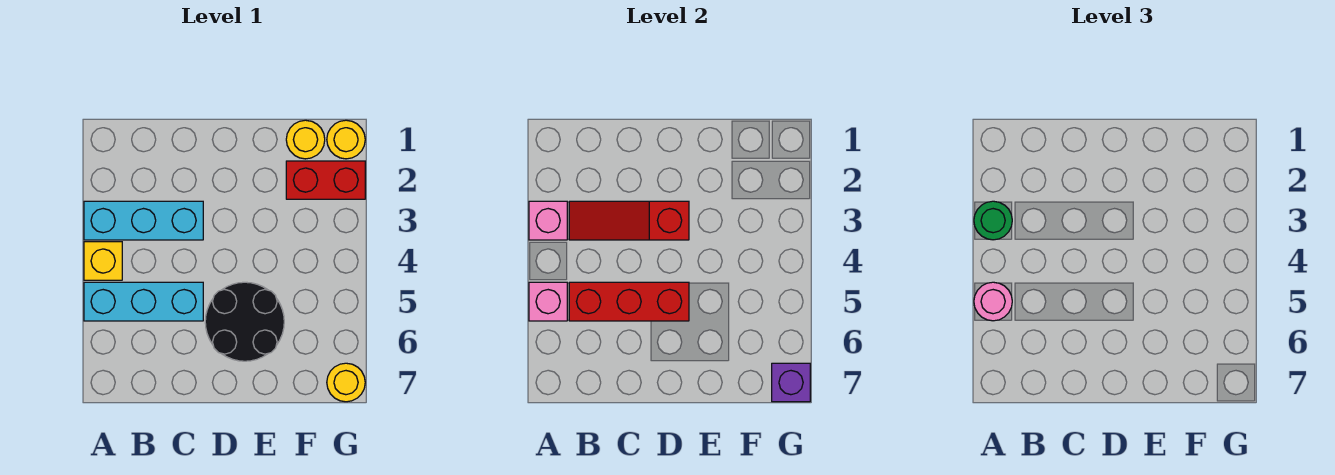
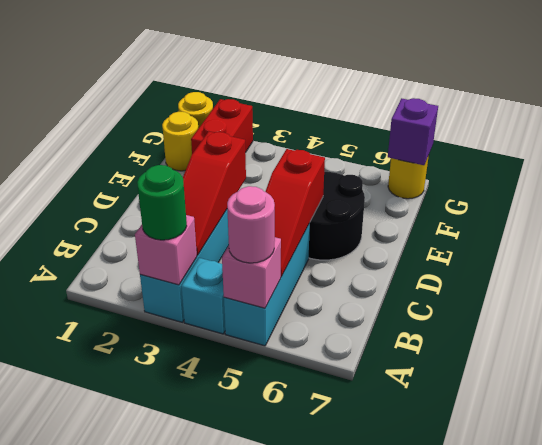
yellow 1x1 brick [84,242,122,280] -> cyan 1x1 brick [181,258,225,334]
red 1x3 brick [569,282,689,321] -> red 1x3 slope [265,149,325,277]

